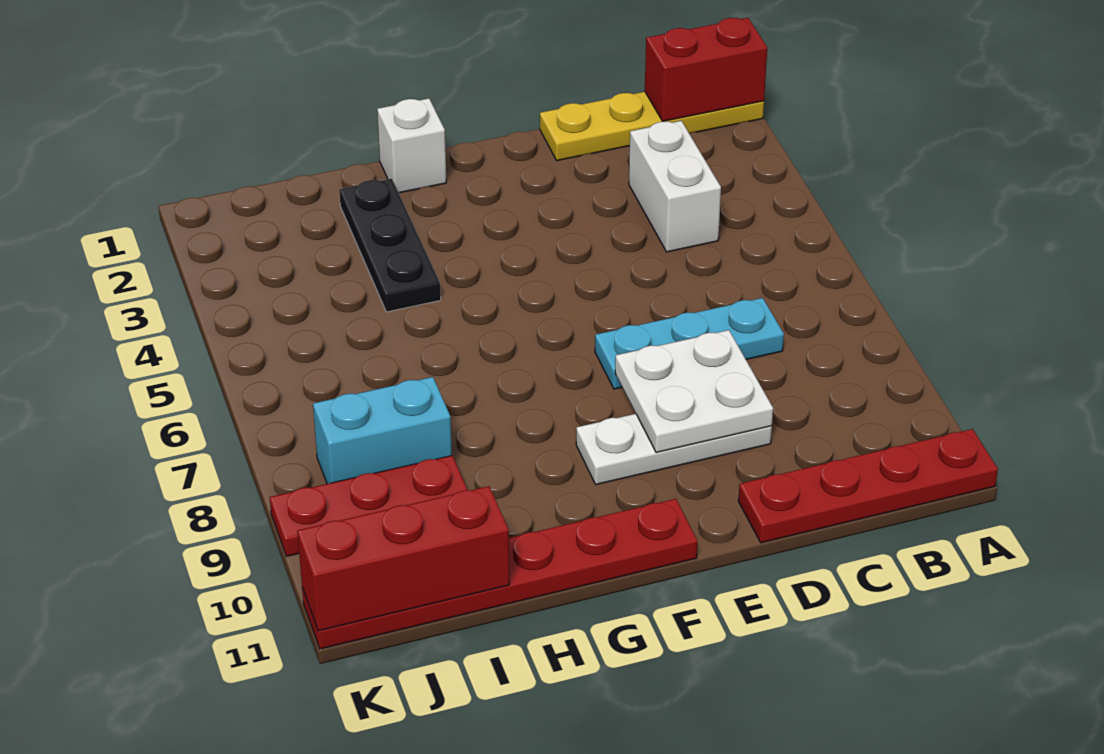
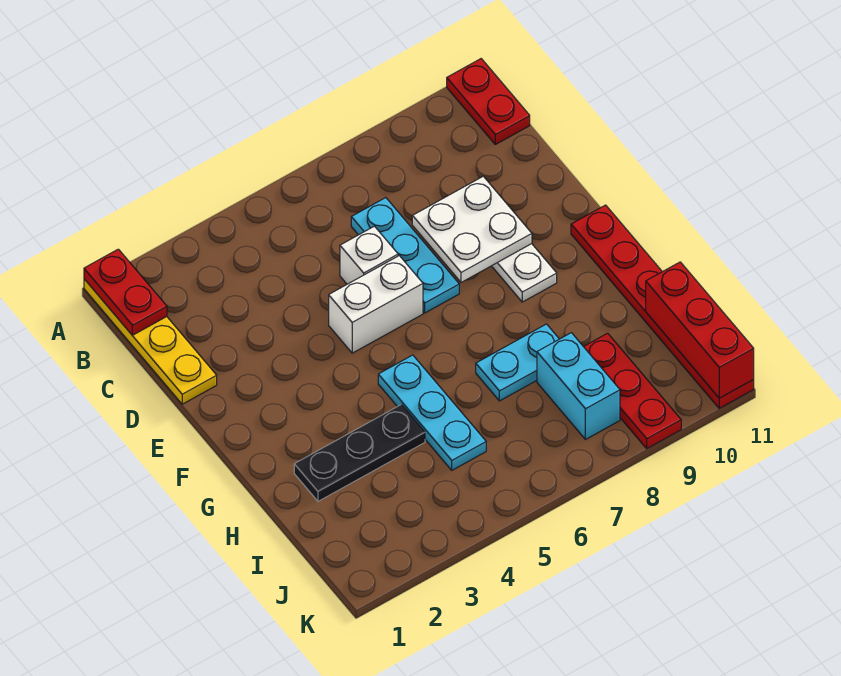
red 1x2 brick [645,18,767,121] -> red 1x2 plate [84,249,167,335]
red 1x4 plate [738,429,998,543] -> red 1x2 plate [447,59,530,144]
white 1x2 brick [629,121,721,252] -> white 1x2 brick moved to [329,256,423,353]
white 1x1 brick [377,98,446,193] -> white 1x1 brick moved to [340,226,398,284]
none -> cyan 1x3 plate [378,355,486,470]
none -> cyan 1x2 plate [476,324,559,401]

